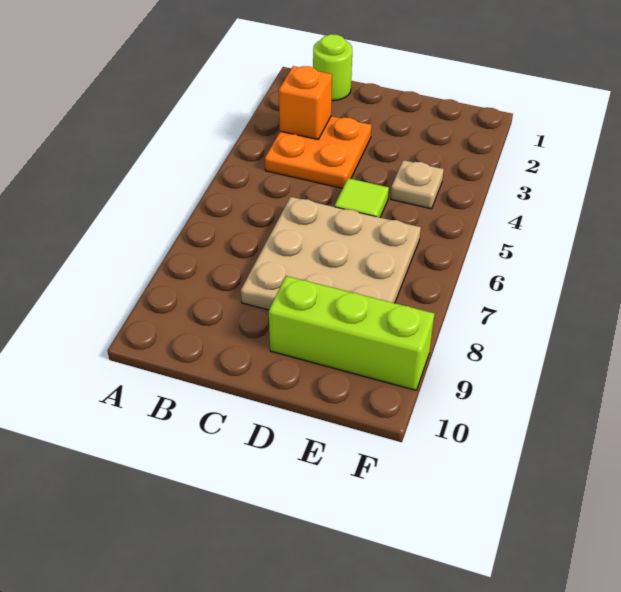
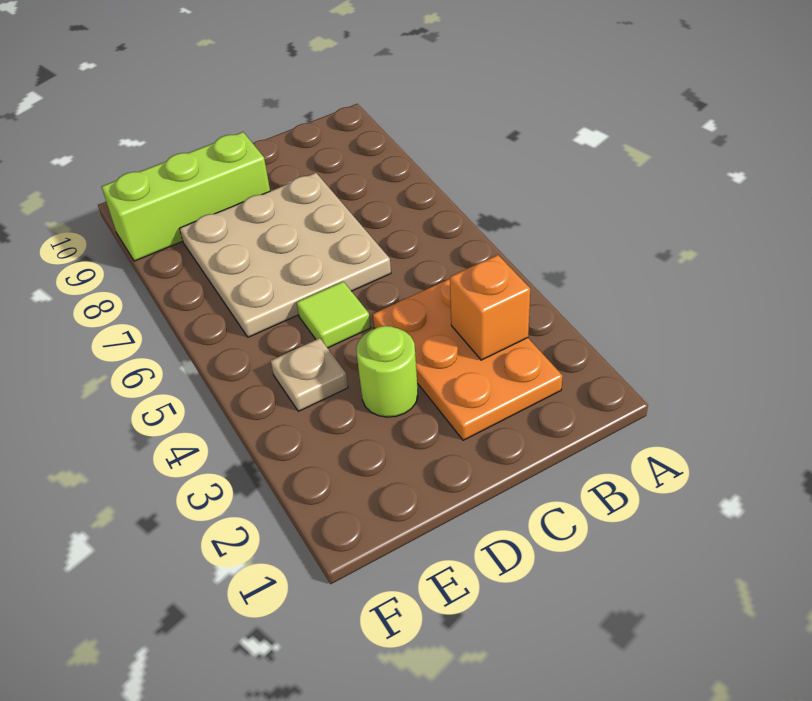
lime 1x1 round brick [313,34,352,101] -> lime 1x1 round brick moved to [356,326,418,417]
orange 2x2 plate [265,116,372,189] -> orange 2x3 plate [373,279,563,440]

